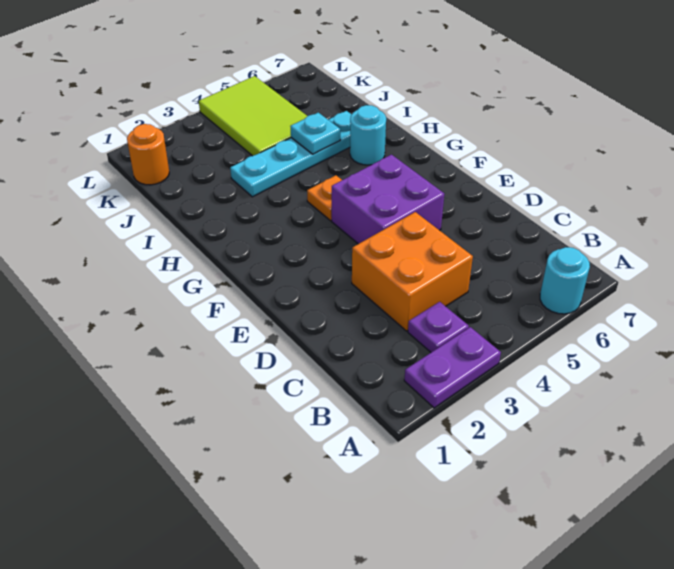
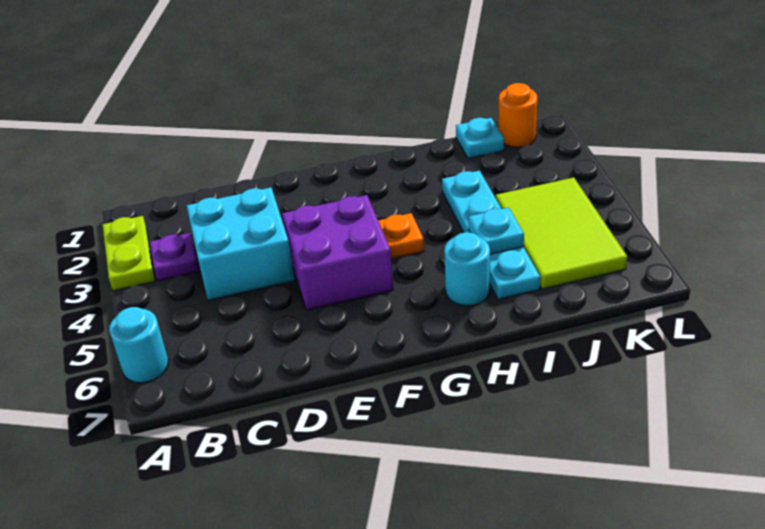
purple 1x2 plate [404,327,501,408] -> lime 1x2 plate [103,216,155,291]
orange 2x2 brick [352,212,473,331] -> cyan 2x2 brick [187,188,295,300]
none -> cyan 1x1 plate [456,118,504,158]
lime 2x3 tile [199,76,307,156] -> lime 2x3 tile turned to [496,178,627,289]

